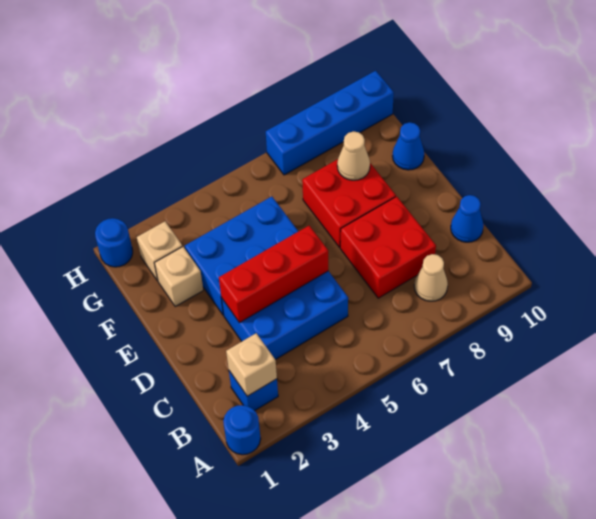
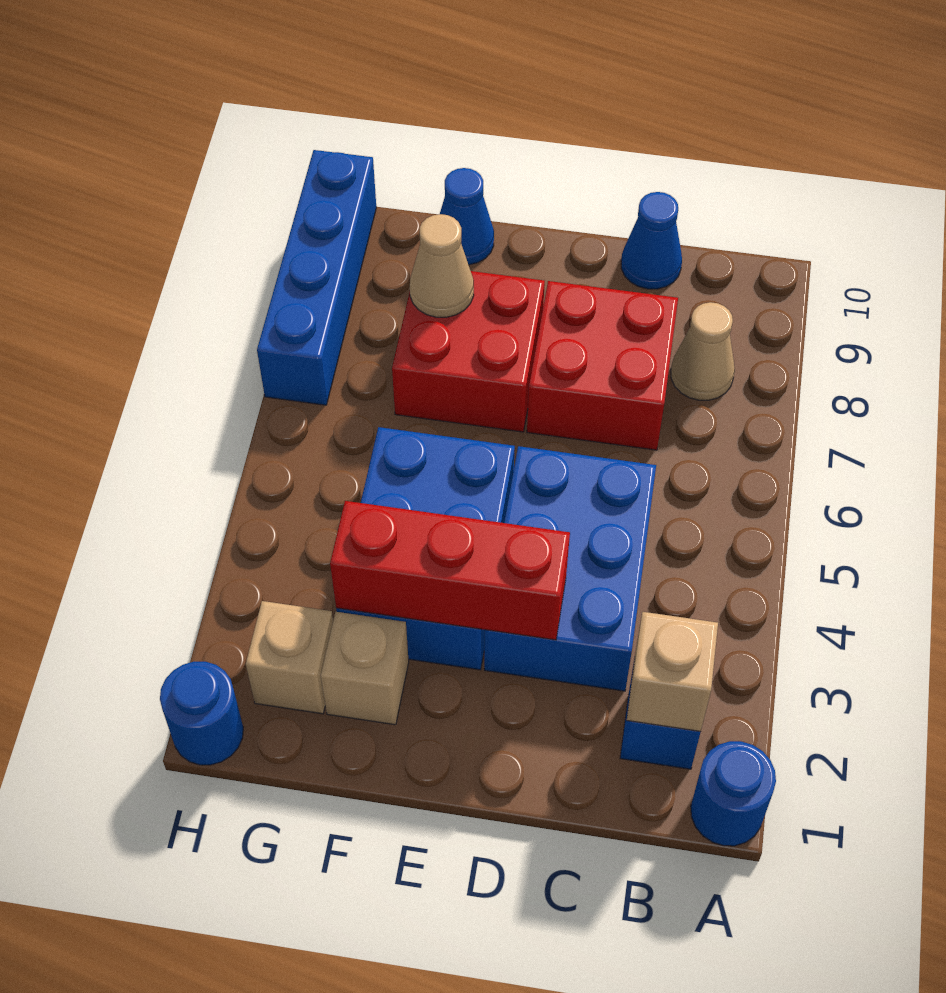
red 1x3 brick [219,226,328,323] -> red 1x3 brick turned to [330,501,570,640]

